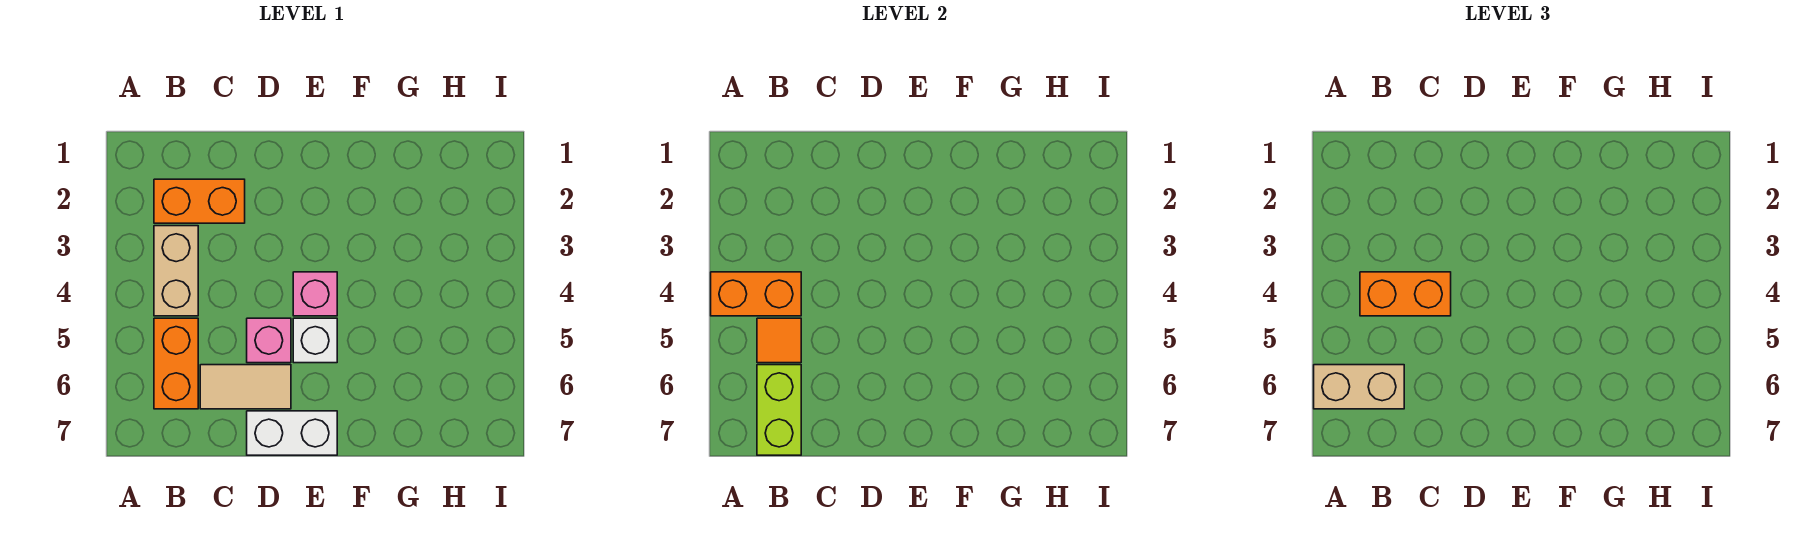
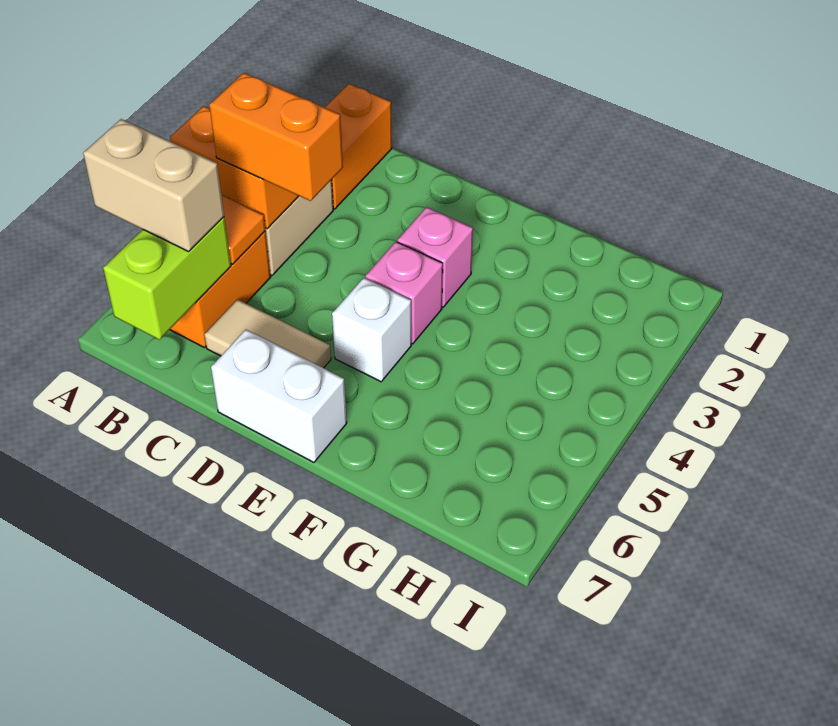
orange 1x2 brick [154,179,245,223] -> orange 1x2 brick turned to [325,84,392,209]
pink 1x1 brick [247,318,291,363] -> pink 1x1 brick moved to [397,207,473,307]

